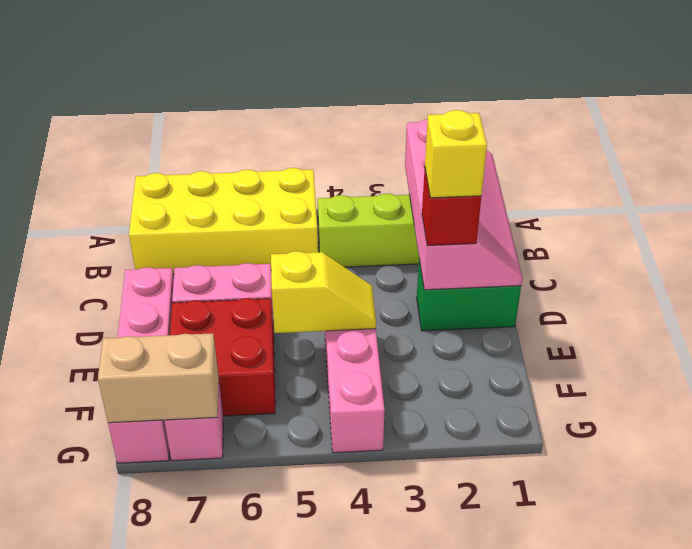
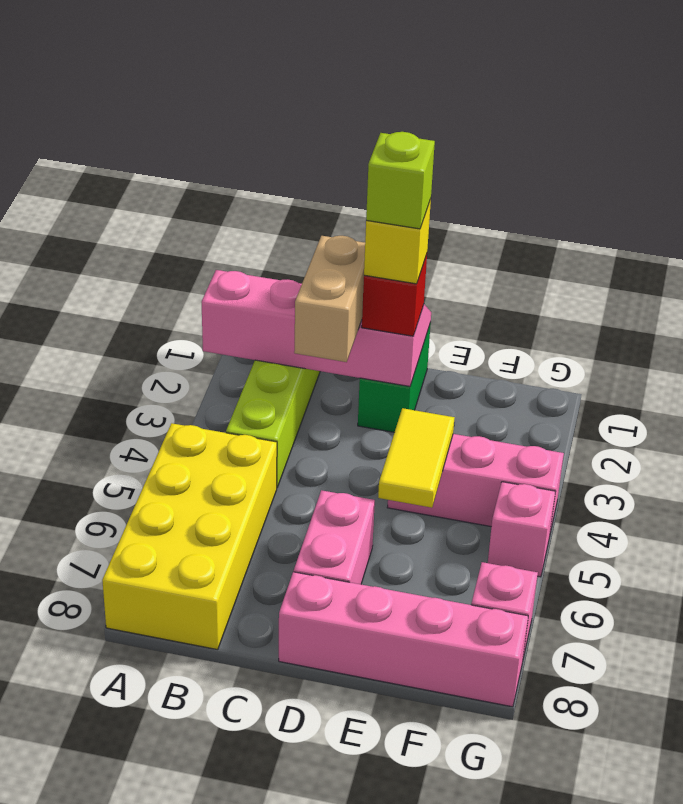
none -> lime 1x1 brick [366,132,435,229]
yellow 1x2 slope [271,251,376,333] -> yellow 1x2 tile [378,408,455,508]
red 2x2 brick [170,298,275,416] -> none
none -> pink 1x1 brick [488,482,556,577]
tan 1x2 brick [98,333,219,423] -> tan 1x2 brick moved to [294,236,365,362]

